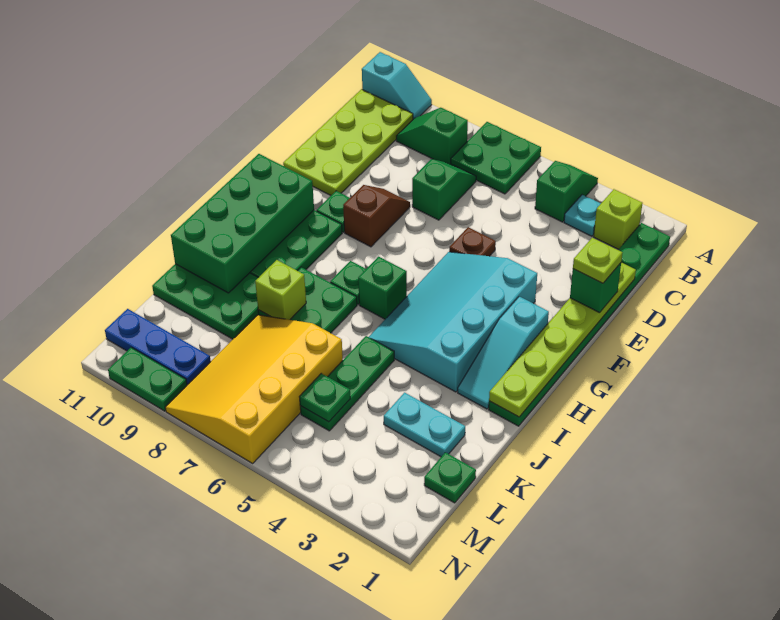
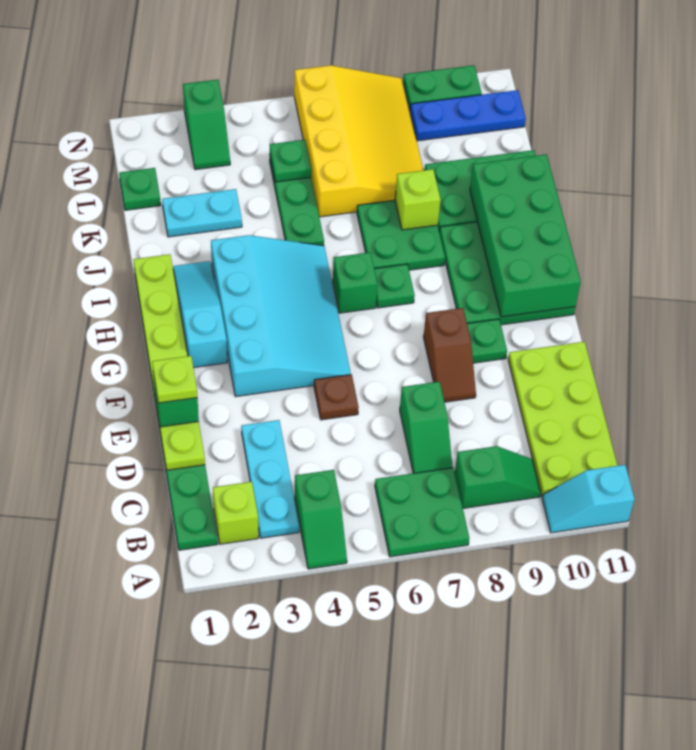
cyan 1x1 plate [564,195,601,236] -> cyan 1x3 plate [241,420,299,538]
none -> green 1x2 slope [183,80,230,170]

